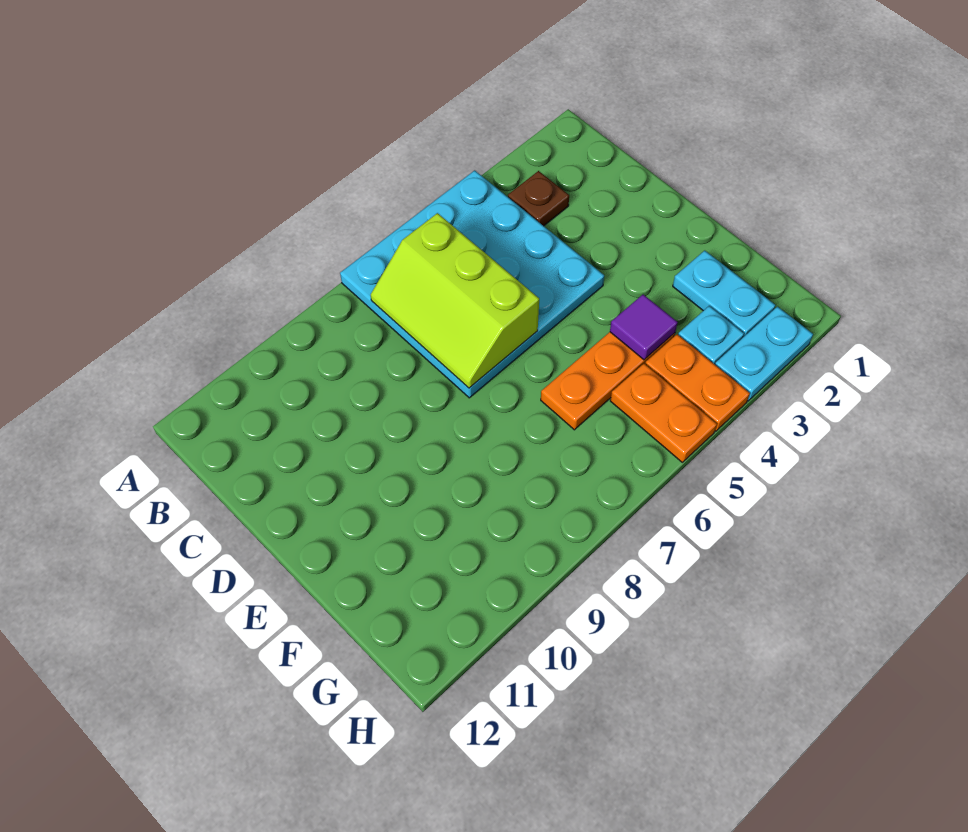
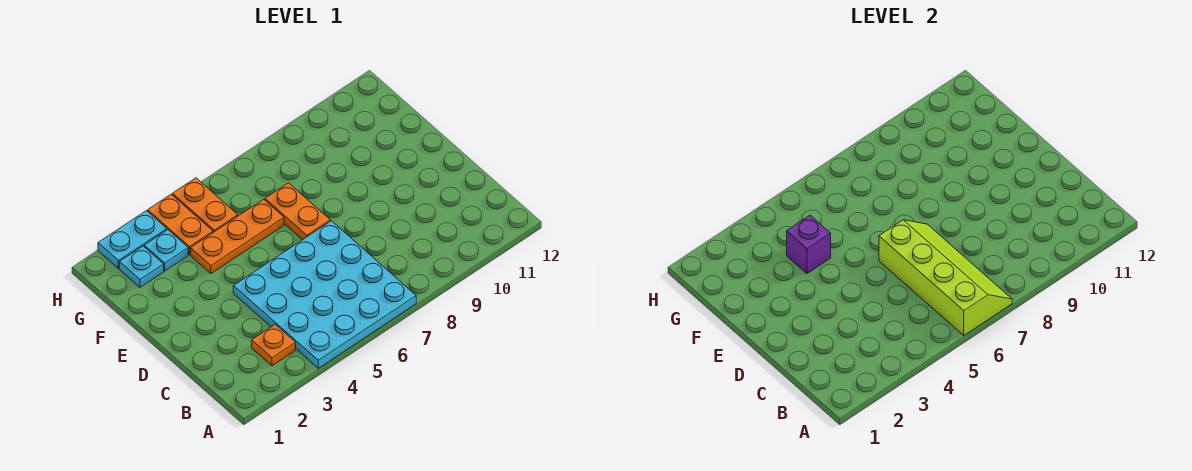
brown 1x1 plate [508,171,569,226] -> orange 1x1 plate [252,325,296,366]
lime 2x3 slope [371,213,539,388] -> lime 2x4 slope [879,220,1012,335]
none -> orange 1x2 plate [265,183,330,240]
cyan 1x2 plate [673,251,776,337] -> cyan 1x1 plate [119,246,164,287]
purple 1x1 tile [610,294,678,360] -> purple 1x1 brick [787,215,831,273]

